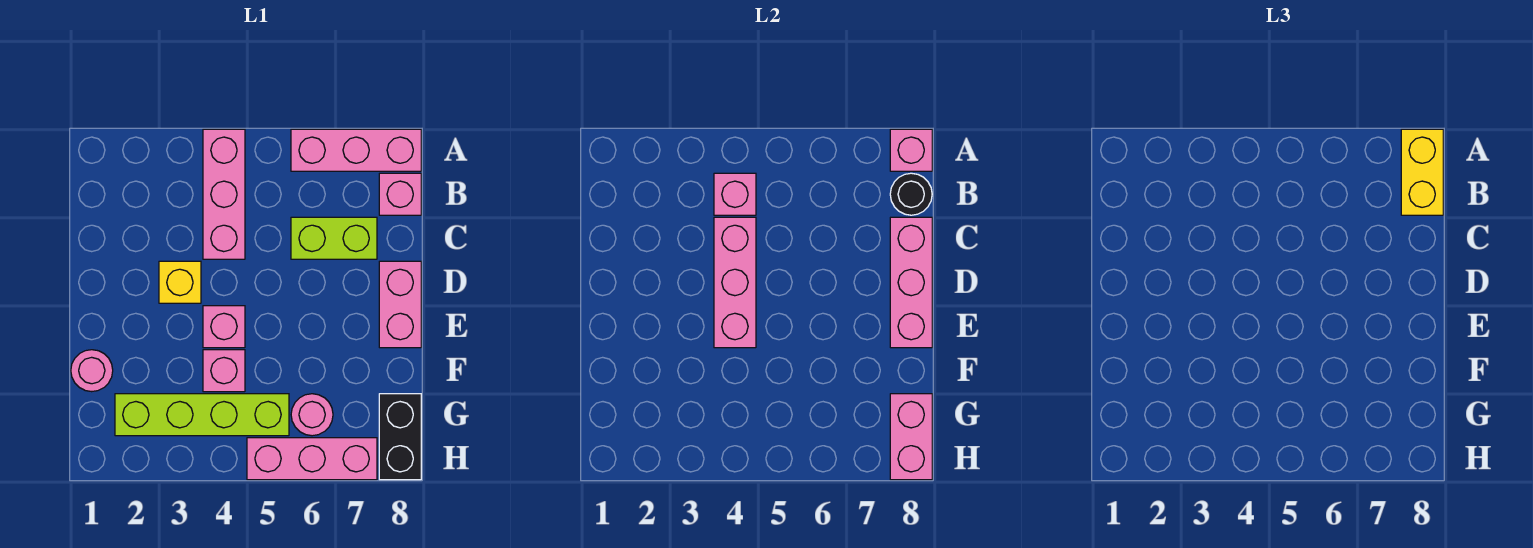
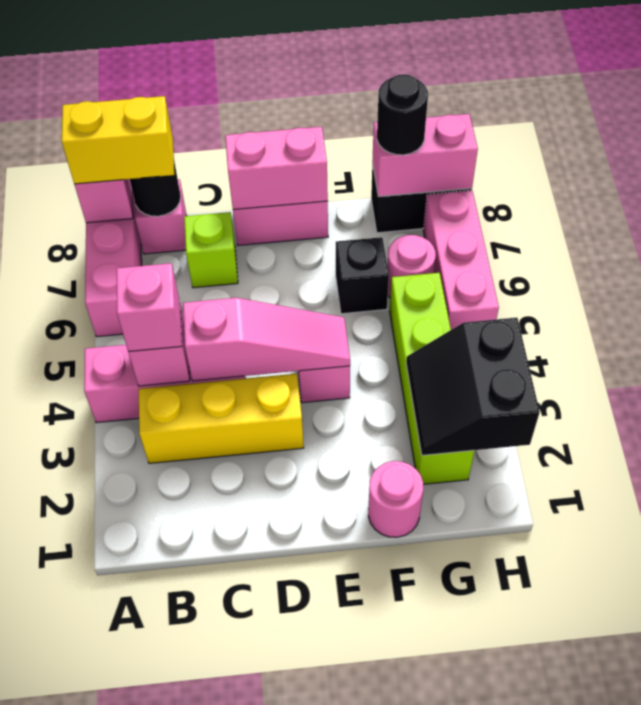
pink 1x3 brick [714,217,756,348] -> pink 1x3 slope [183,298,350,381]
lime 1x2 brick [291,217,377,259] -> lime 1x1 brick [184,212,238,288]
pink 1x3 brick [890,217,932,348] -> pink 1x2 brick [225,127,328,210]
yellow 1x1 brick [159,261,201,303] -> yellow 1x3 brick [139,374,304,463]
pink 1x1 brick [203,350,245,392] -> pink 1x1 brick moved to [117,263,182,352]
none -> black 1x1 brick [336,237,389,314]
none -> black 2x2 slope [406,318,540,455]
none -> black 1x1 round brick [377,74,428,155]

